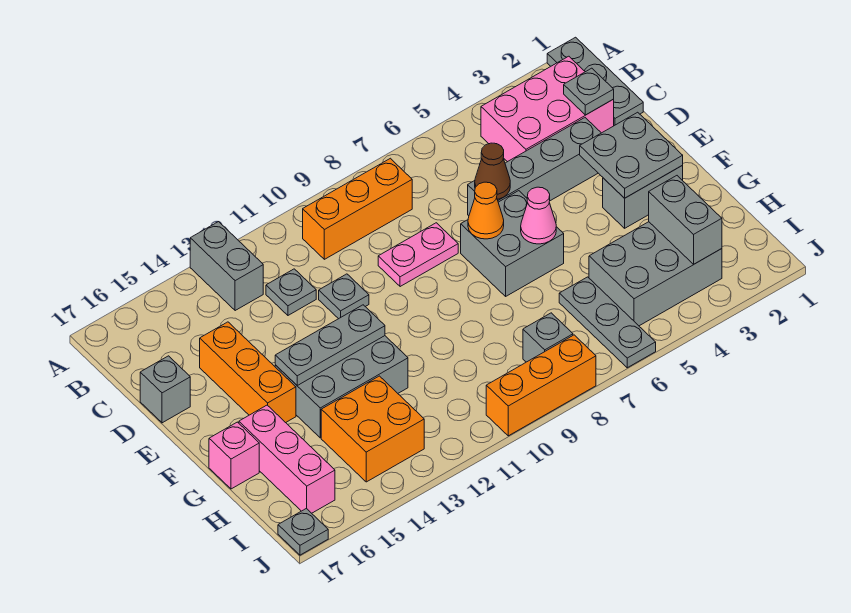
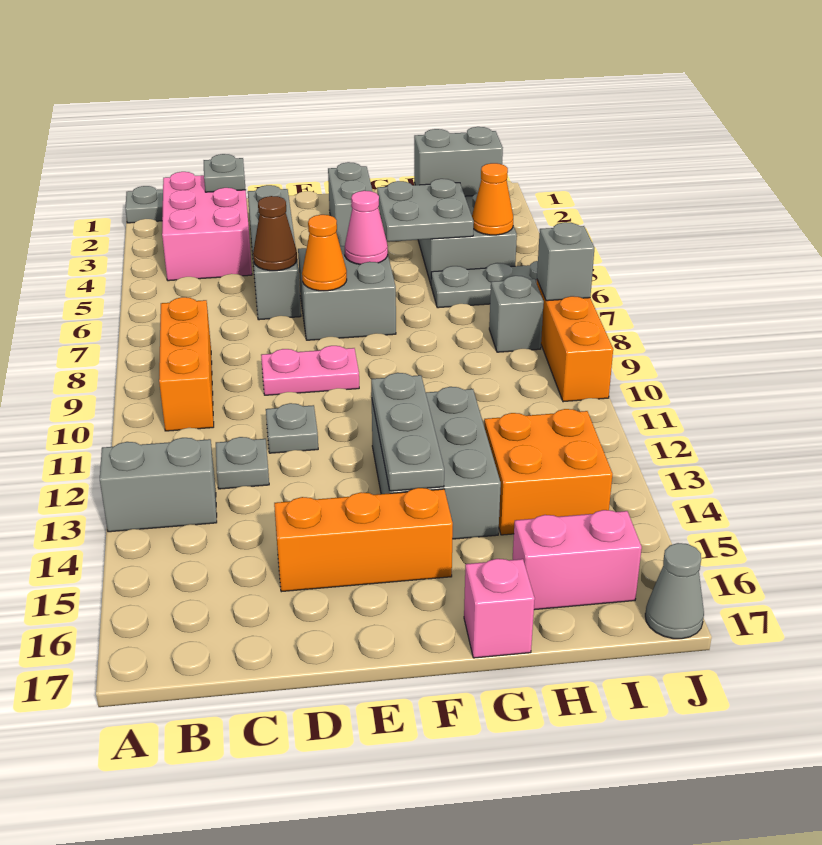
pink 1x2 plate [378,223,458,287] -> pink 1x2 plate turned to [261,346,359,395]
grey 1x1 brick [140,356,190,423] -> grey 1x1 brick moved to [537,222,594,301]
grey 2x2 plate [580,112,683,198] -> grey 2x2 plate moved to [377,179,474,242]
pink 1x3 brick [239,405,335,513] -> pink 1x2 brick [513,510,642,610]
none -> orange 1x1 cone [472,163,513,235]
grey 1x1 plate [278,508,328,555] -> grey 1x1 cone [645,543,704,639]

